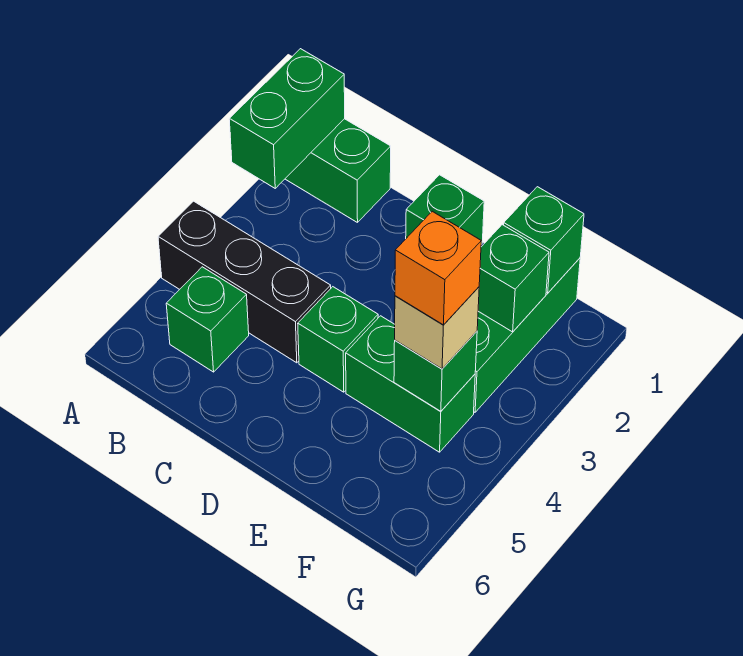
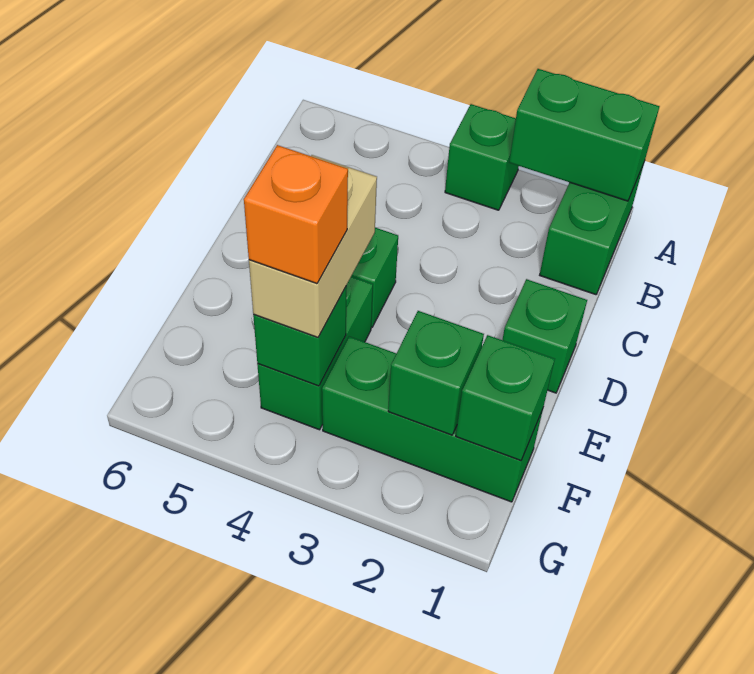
black 1x3 brick [158,201,331,363] -> none
green 1x1 brick [166,267,249,372] -> green 1x1 brick moved to [445,104,519,210]
tan 1x1 brick [395,287,479,369] -> tan 1x2 brick [249,155,377,337]

